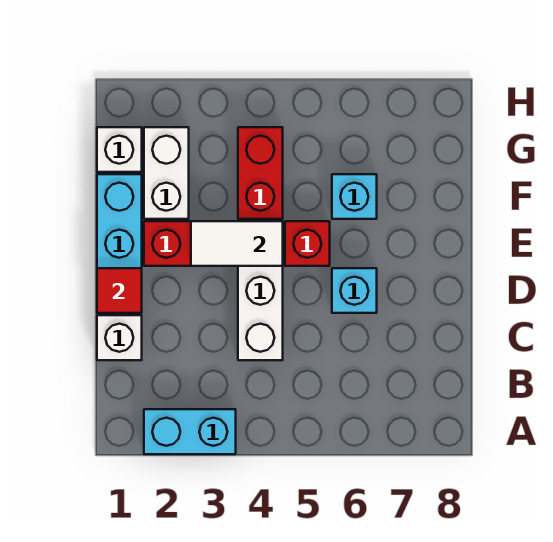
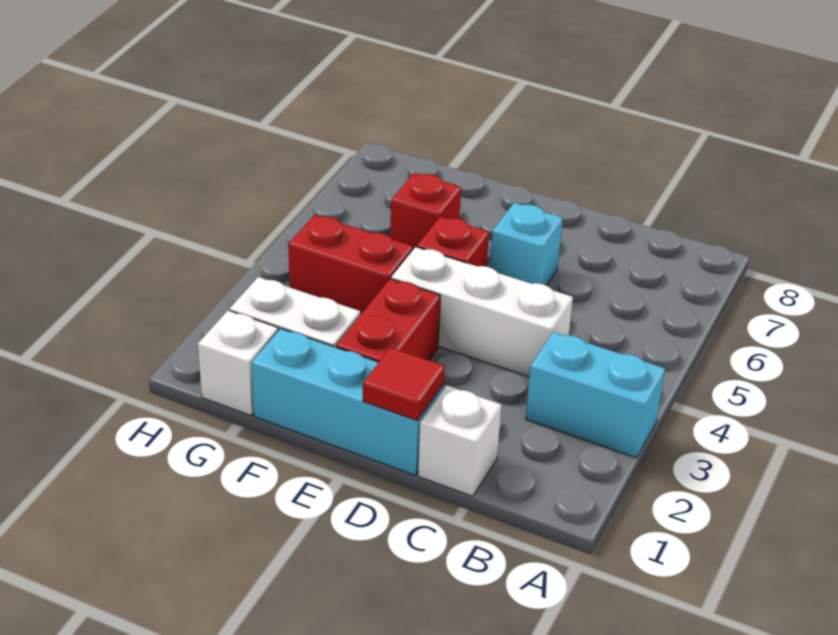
cyan 1x2 brick [144,409,236,454] -> cyan 1x2 brick turned to [526,332,665,458]
white 1x2 tile [191,221,283,266] -> none
cyan 1x1 brick [332,174,377,219] -> red 1x1 brick [390,173,461,249]

